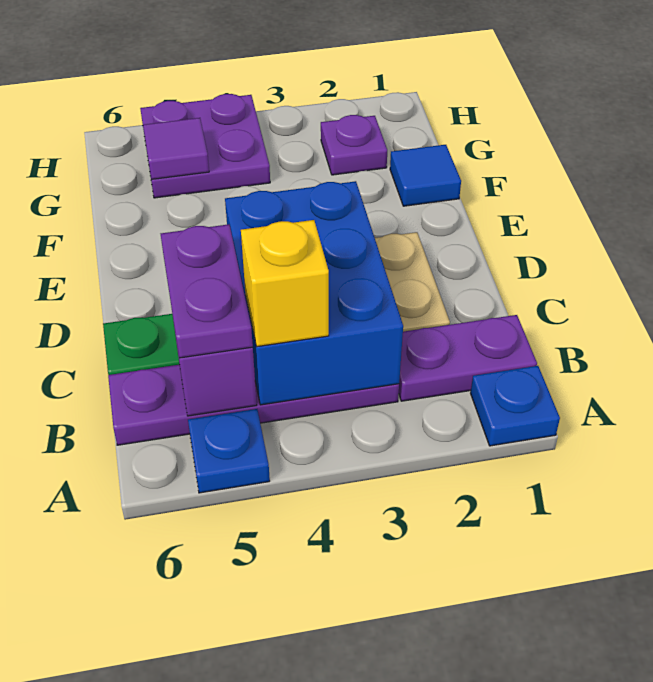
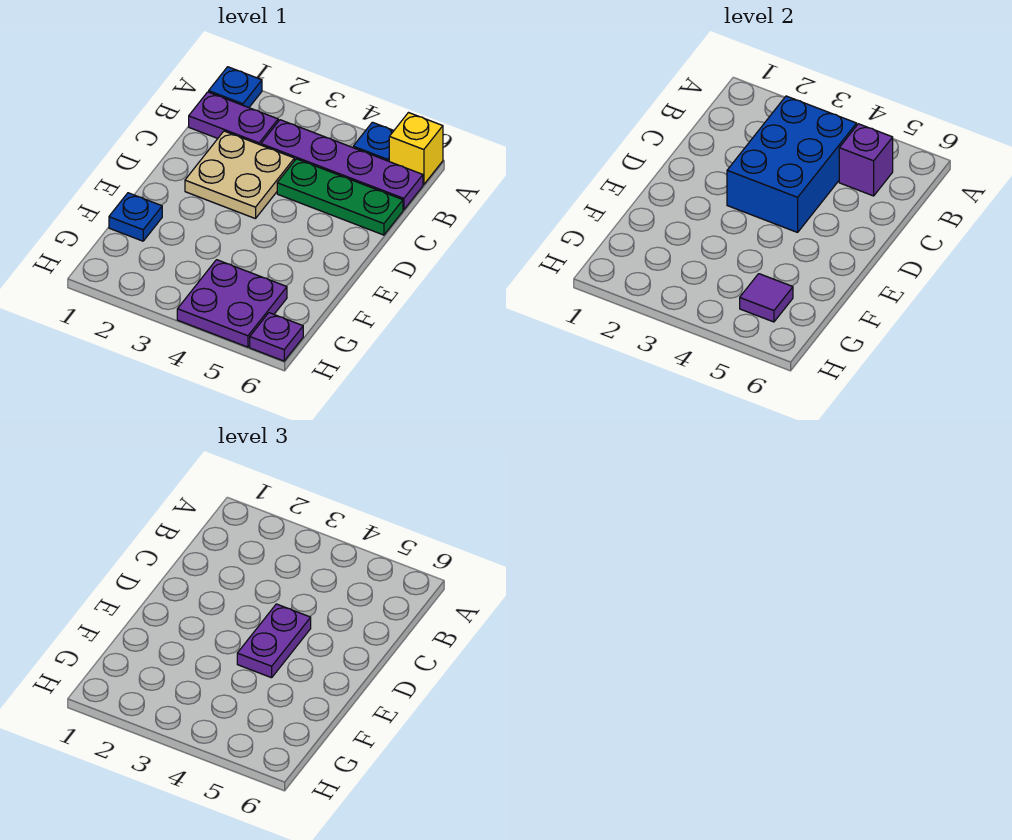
yellow 1x1 brick [241,220,329,347] -> yellow 1x1 brick moved to [389,113,443,185]
purple 1x2 plate [161,224,253,358] -> purple 1x2 plate moved to [237,604,311,678]
blue 1x1 tile [390,145,461,206] -> blue 1x1 plate [109,193,162,241]
purple 1x1 plate [321,115,387,175] -> purple 1x1 plate moved to [250,313,303,361]

